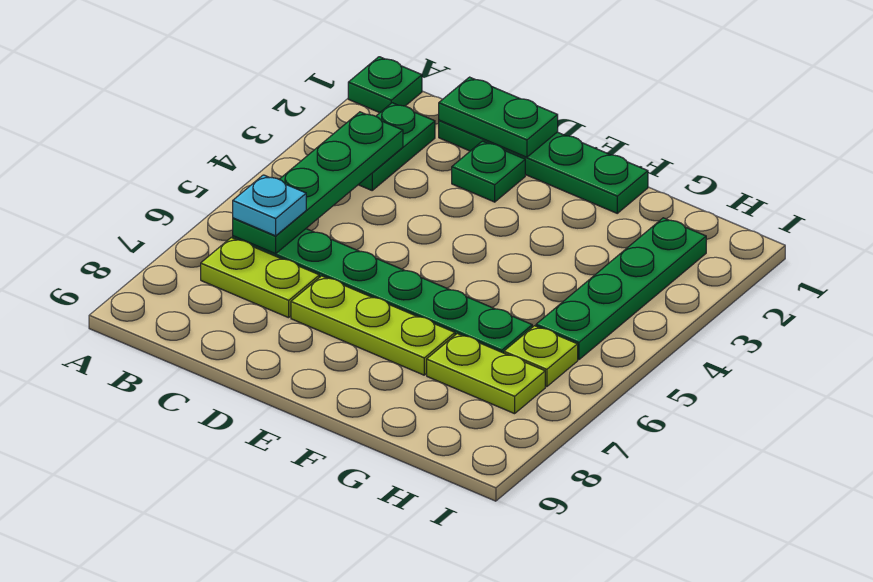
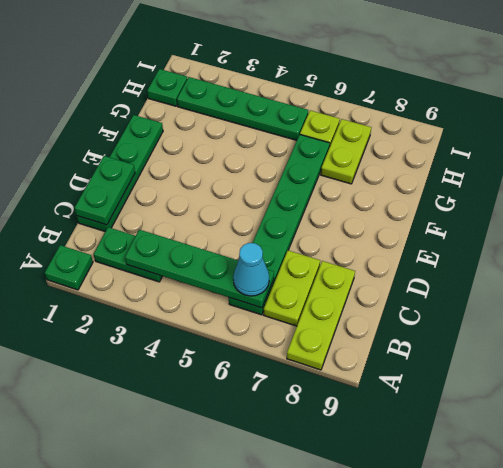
cyan 1x1 plate [233,175,306,236] -> cyan 1x1 cone [233,243,269,296]
green 1x1 plate [452,141,525,202] -> green 1x1 plate moved to [147,69,187,106]
lime 1x3 plate [291,276,455,375] -> lime 1x3 plate moved to [287,261,355,370]

